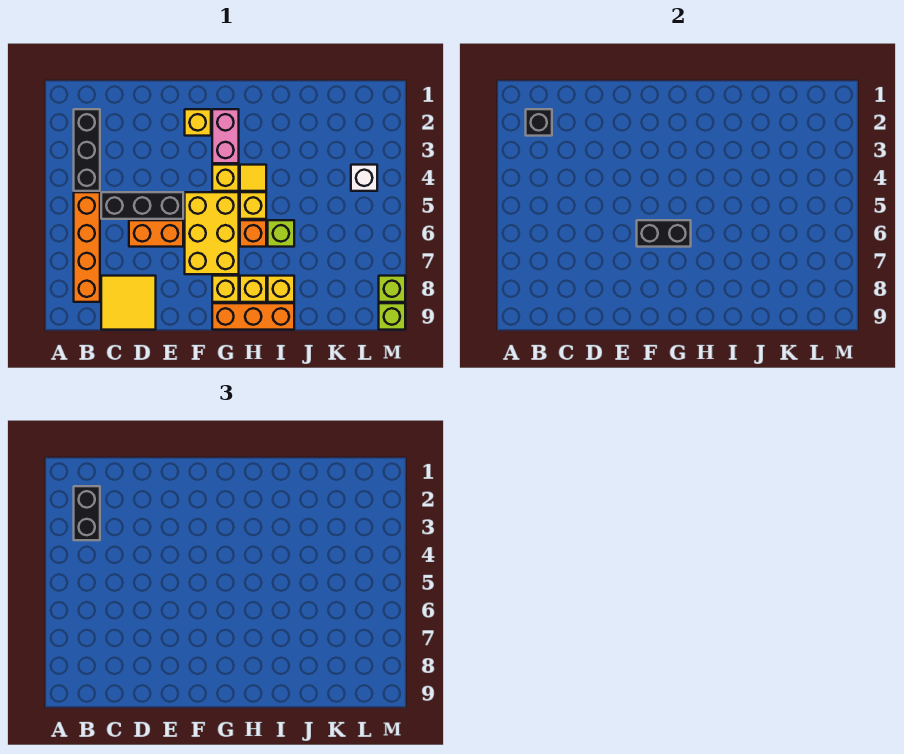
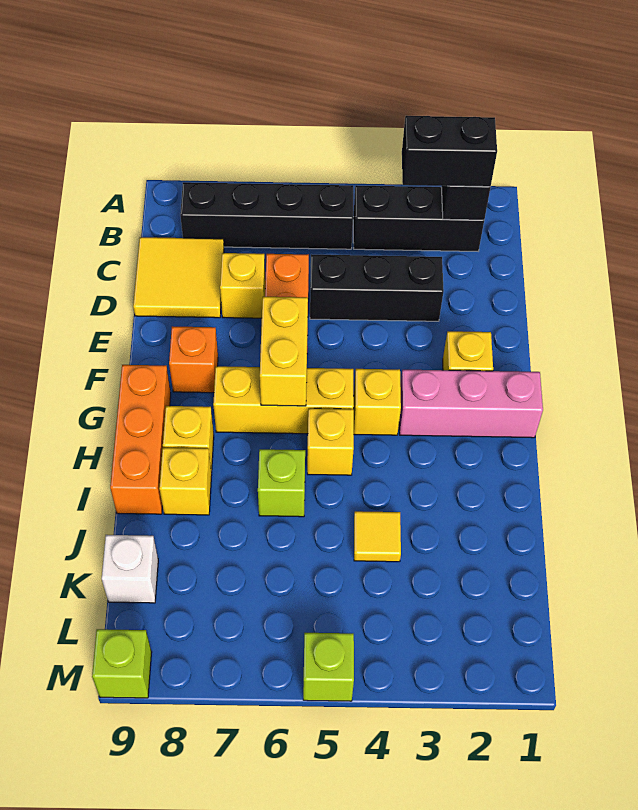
orange 1x4 brick [74,192,100,302] -> black 1x4 brick [180,182,353,249]
black 1x3 brick [101,192,183,219] -> black 1x3 brick turned to [310,254,444,321]
yellow 2x3 brick [185,192,239,274] -> yellow 1x3 brick [213,366,354,434]
black 1x2 brick [637,220,691,247] -> yellow 1x2 brick [260,297,308,406]
pink 1x2 brick [212,109,239,163] -> pink 1x3 brick [399,370,543,438]
yellow 1x1 brick [212,276,239,302] -> yellow 1x1 brick moved to [220,253,265,318]
yellow 1x1 tile [240,165,266,191] -> yellow 1x1 tile moved to [354,511,401,562]
orange 1x1 brick [240,220,266,247] -> orange 1x1 brick moved to [169,326,218,393]
white 1x1 brick [351,165,377,191] -> white 1x1 brick moved to [102,535,158,603]
lime 1x1 brick [379,276,405,302] -> lime 1x1 brick moved to [303,633,354,701]

